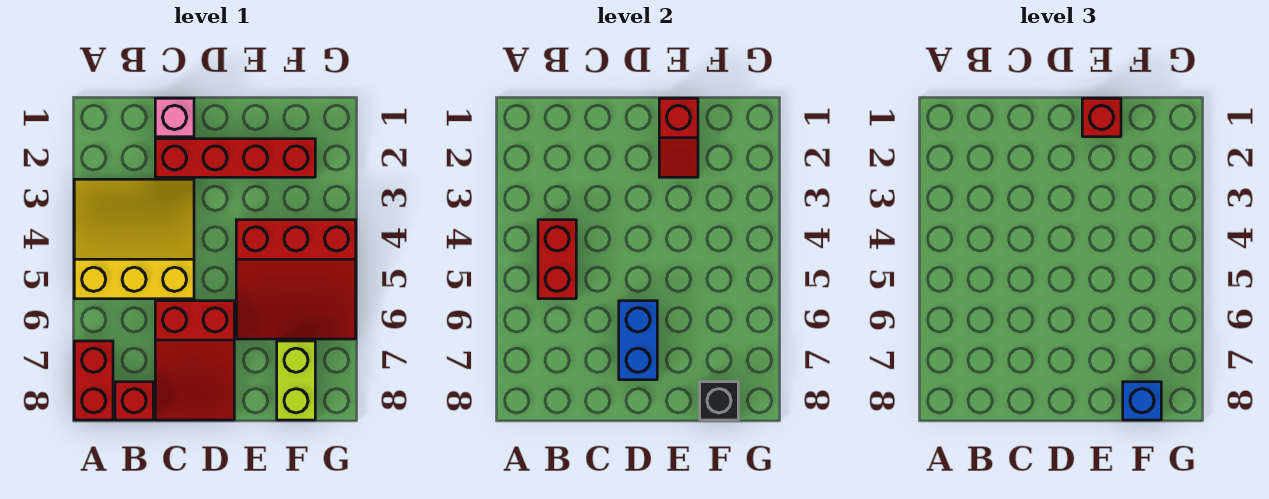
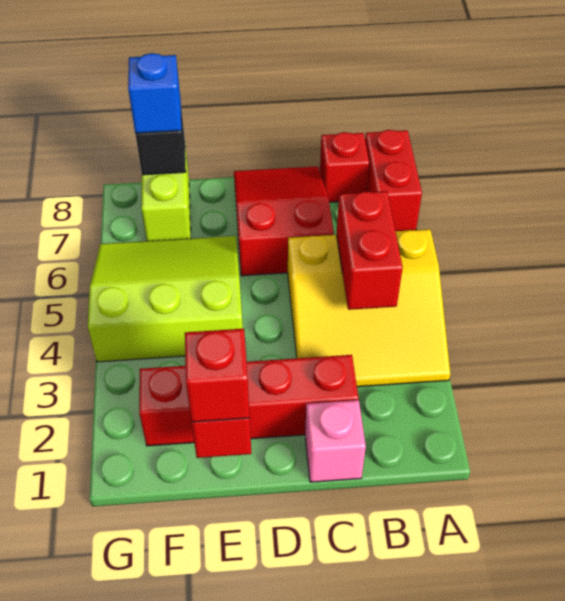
blue 1x2 brick [619,301,657,380] -> none
red 3x3 slope [236,220,356,339] -> lime 3x3 slope [88,236,243,362]

